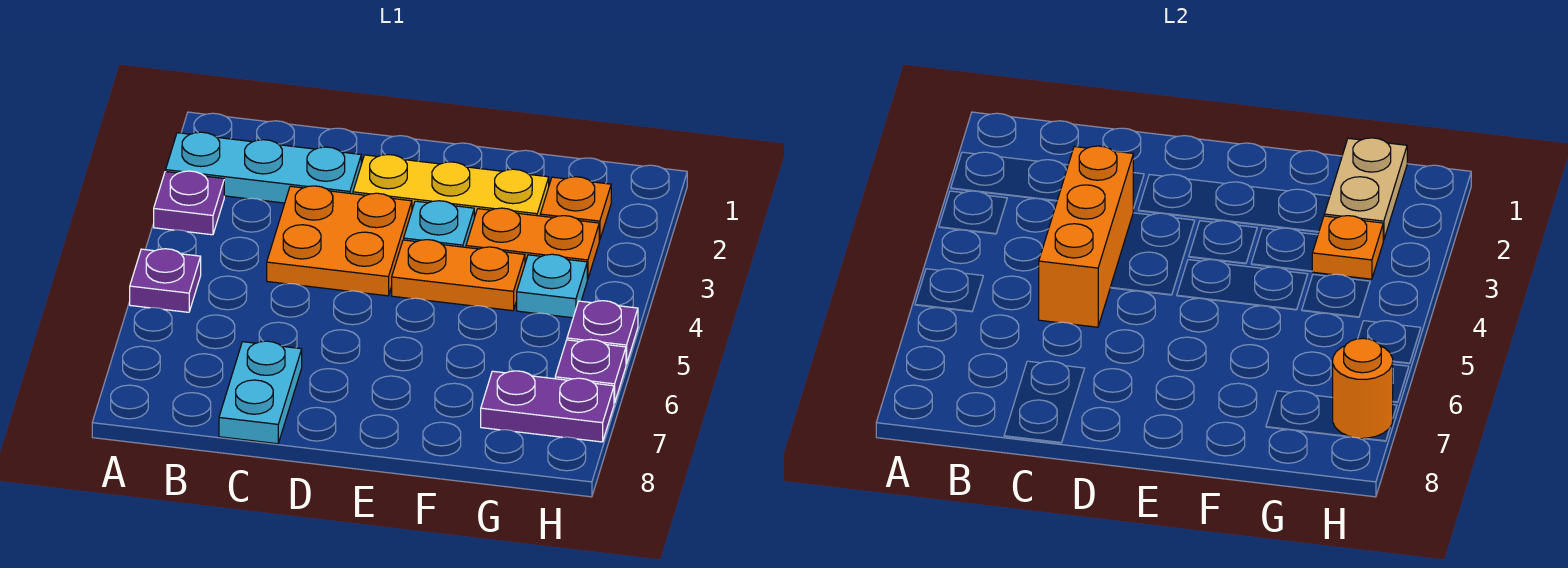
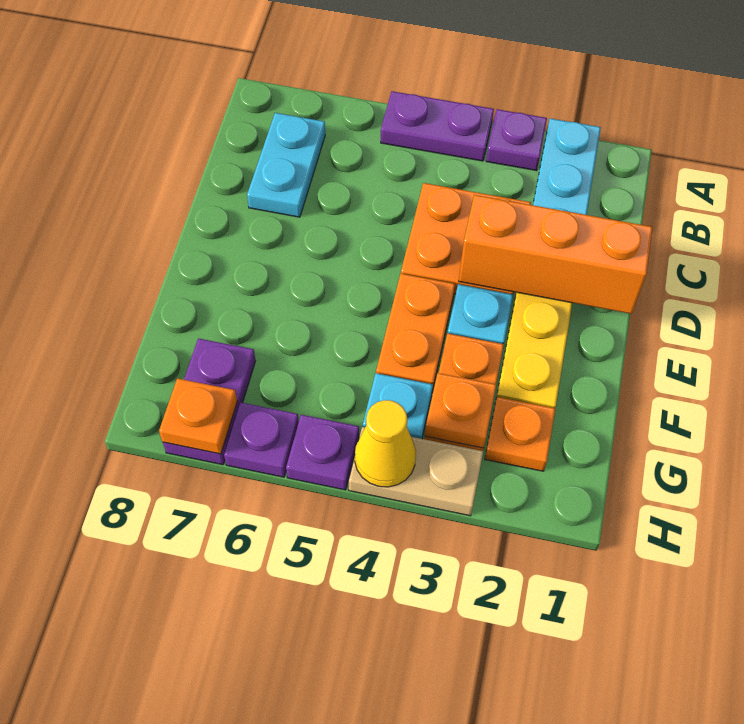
purple 1x1 plate [130,249,201,312] -> purple 1x2 plate [381,91,494,161]
orange 1x3 brick [1039,146,1133,327] -> orange 1x3 brick moved to [459,195,652,314]
cyan 1x2 plate [219,341,302,444] -> cyan 1x2 plate turned to [247,113,325,217]
tan 1x2 plate [1324,138,1407,240] -> tan 1x2 plate moved to [349,427,483,516]
none -> yellow 1x1 cone [355,400,416,487]
orange 1x1 round brick [1333,338,1393,439] -> orange 1x1 plate [159,378,237,454]

